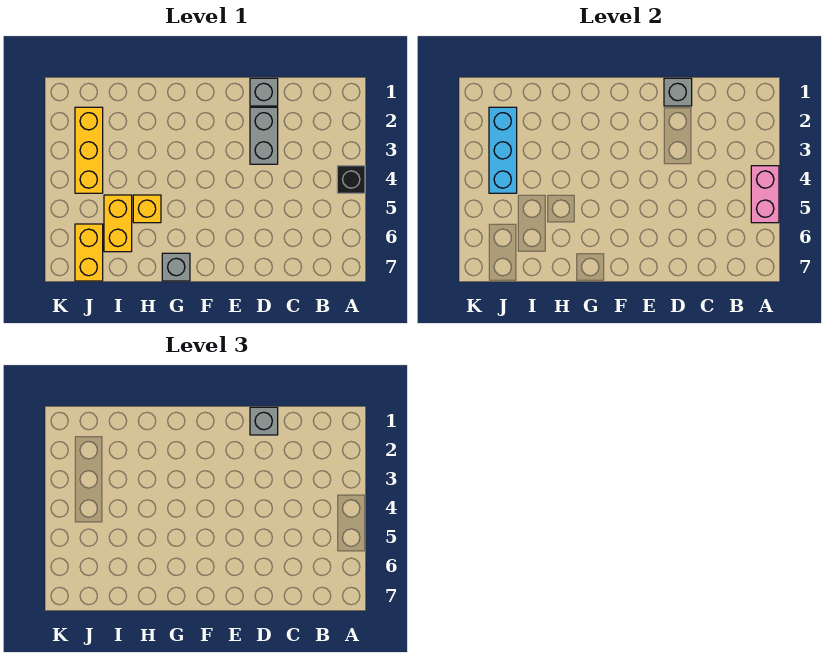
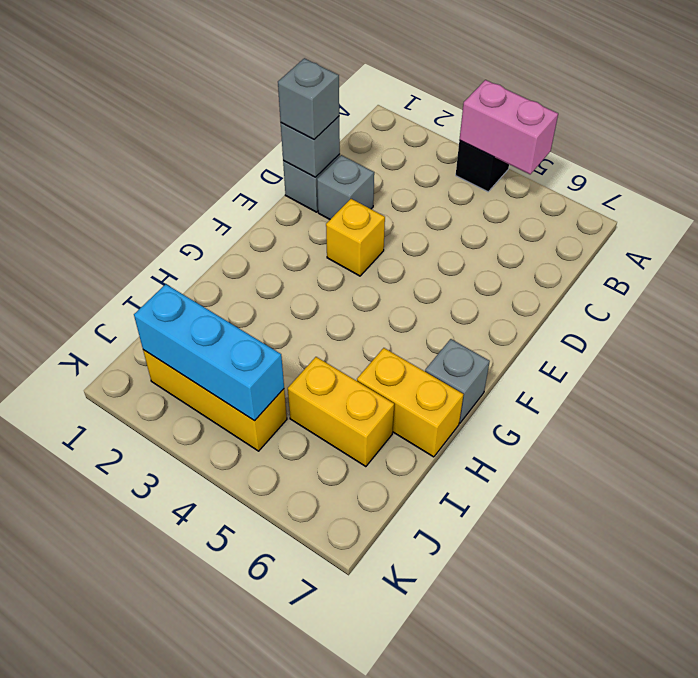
grey 1x2 brick [250,107,278,164] -> grey 1x1 brick [317,155,374,219]
yellow 1x1 brick [133,195,161,223] -> yellow 1x1 brick moved to [326,199,385,276]
yellow 1x2 brick [75,224,103,281] -> yellow 1x2 brick moved to [357,348,463,457]

